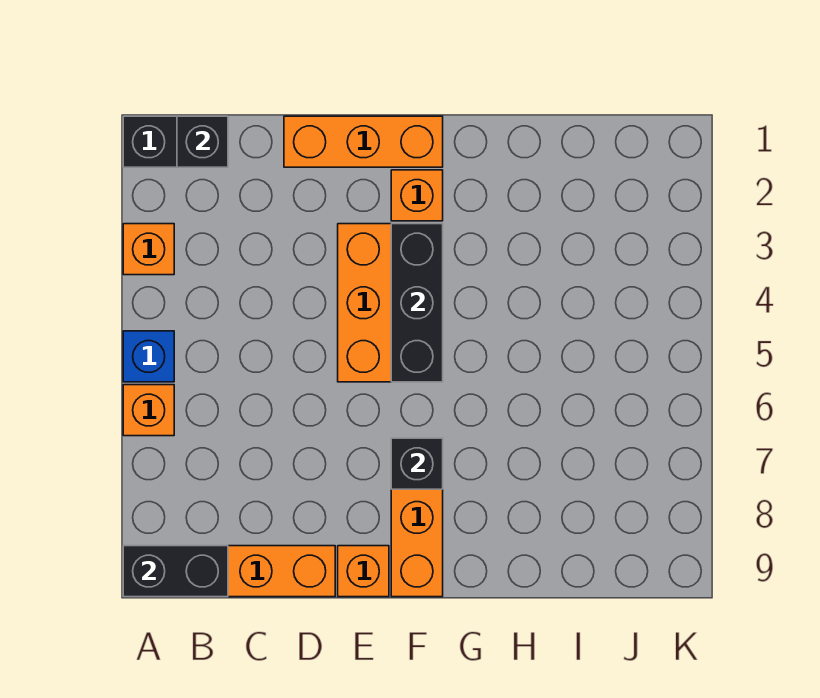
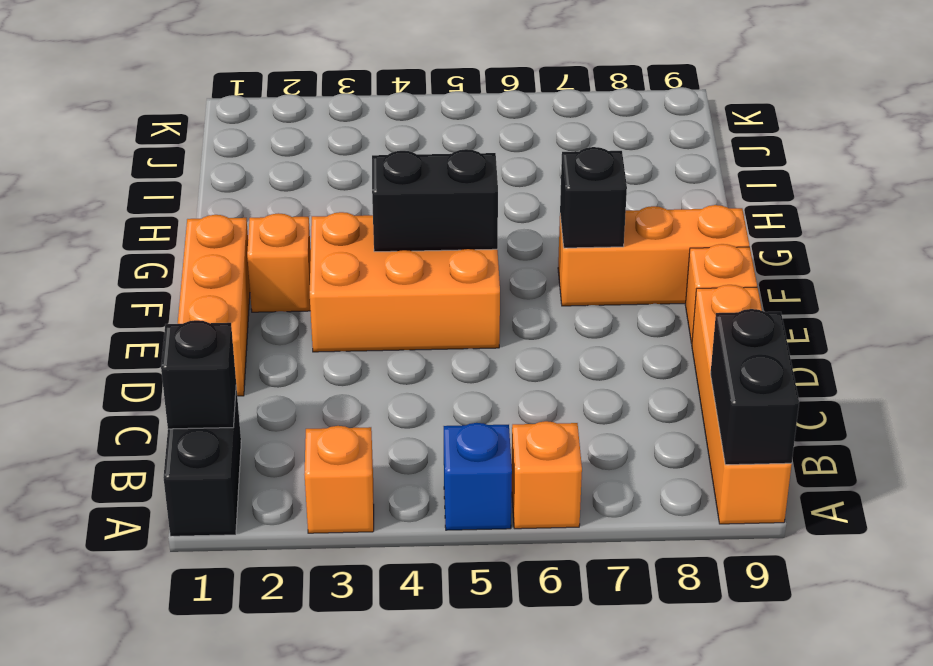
black 1x3 brick [391,224,443,382] -> black 1x2 brick [372,149,498,252]

